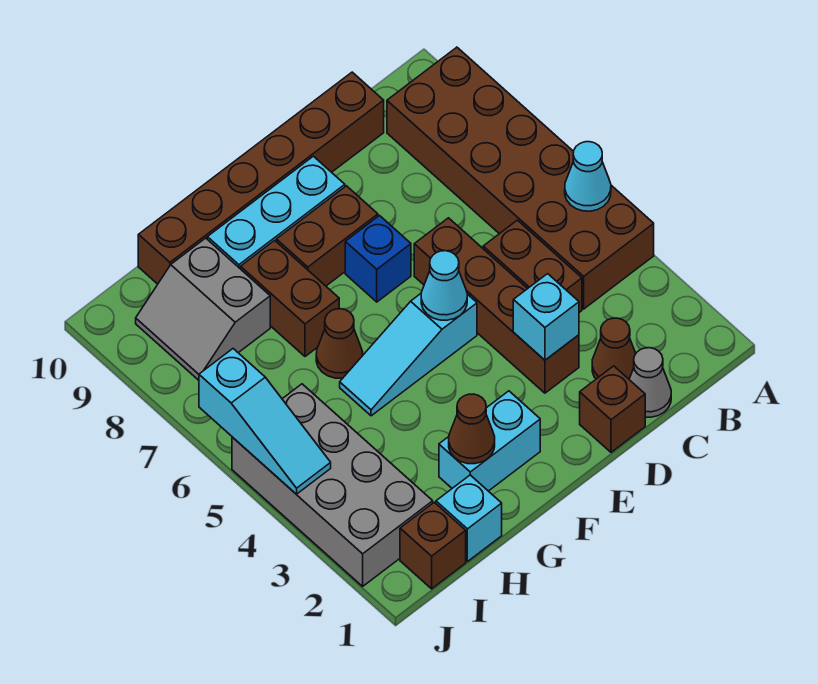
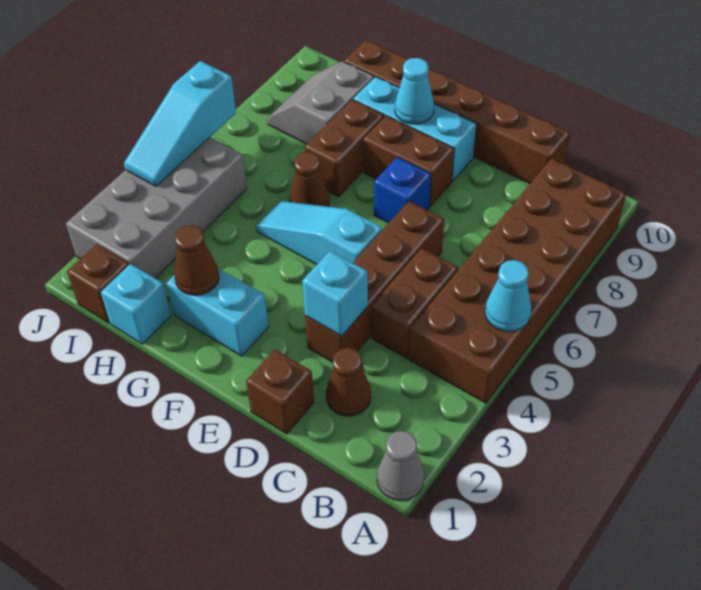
grey 1x1 cone [629,348,671,417] -> grey 1x1 cone moved to [377,431,424,501]
cyan 1x1 cone [421,251,467,320] -> cyan 1x1 cone moved to [395,58,434,124]

